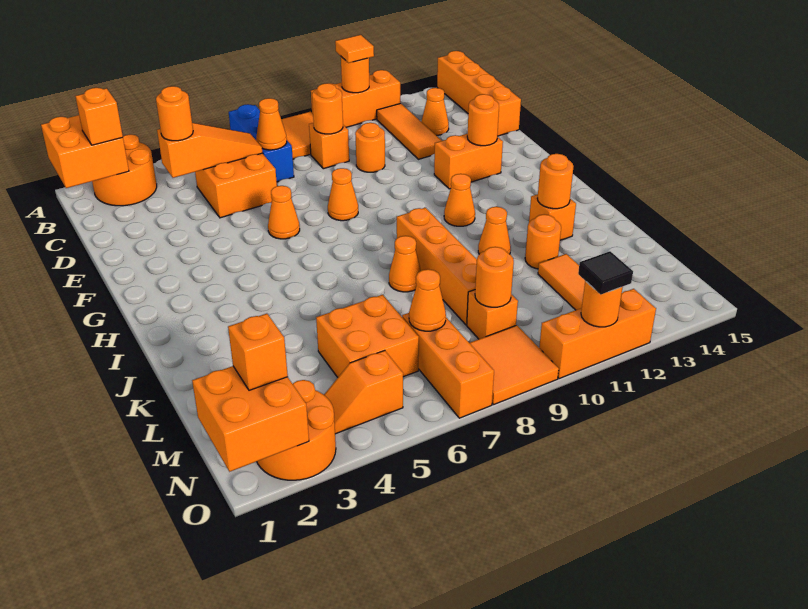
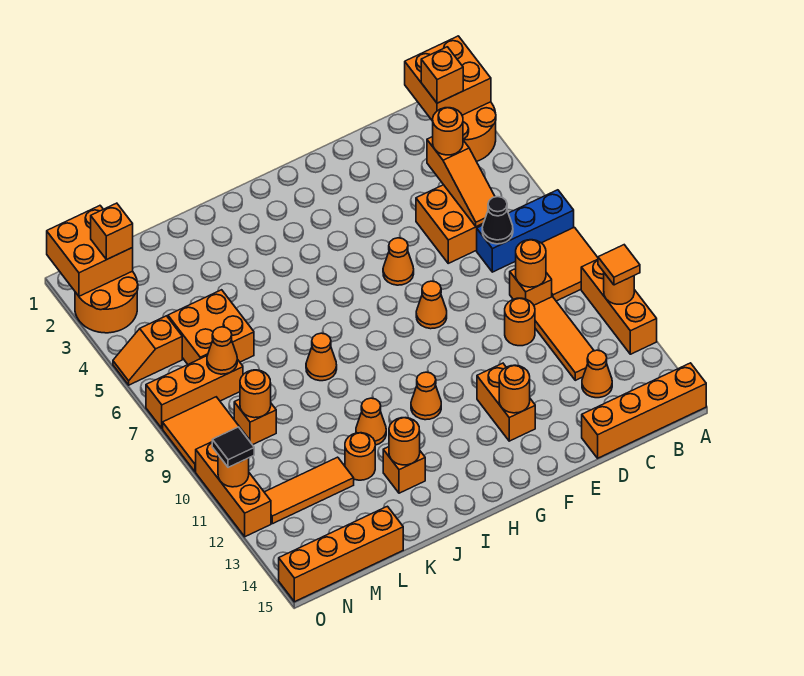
orange 1x3 tile [377,103,442,159] -> orange 1x3 tile turned to [534,297,594,380]
orange 1x1 cone [256,98,287,150] -> black 1x1 cone [482,197,513,244]
orange 1x4 brick [397,208,477,325] -> orange 1x4 brick moved to [279,506,403,602]
orange 1x2 slope [324,350,403,434] -> orange 1x2 slope turned to [113,316,182,385]

